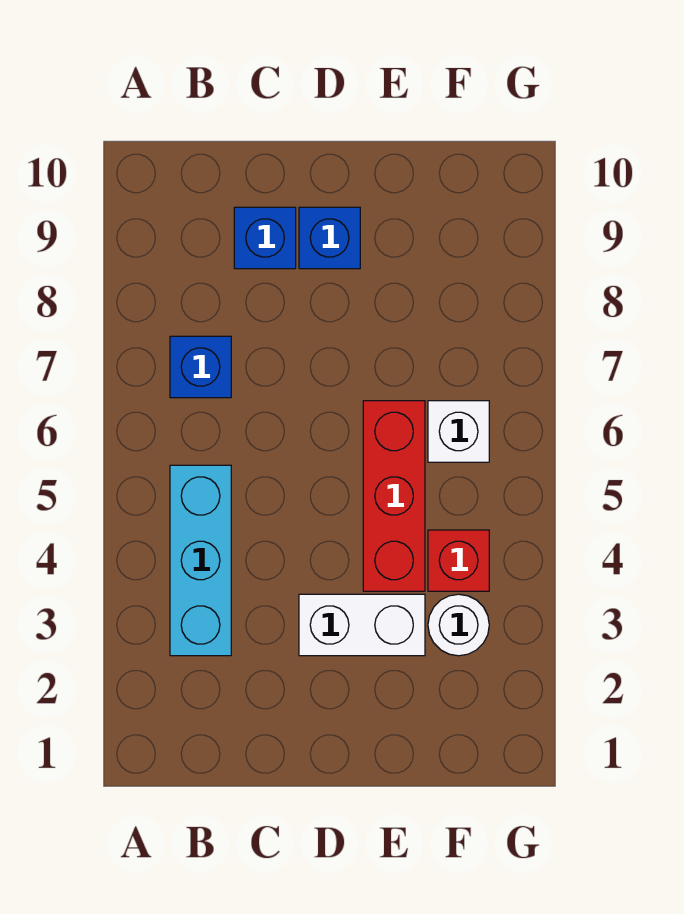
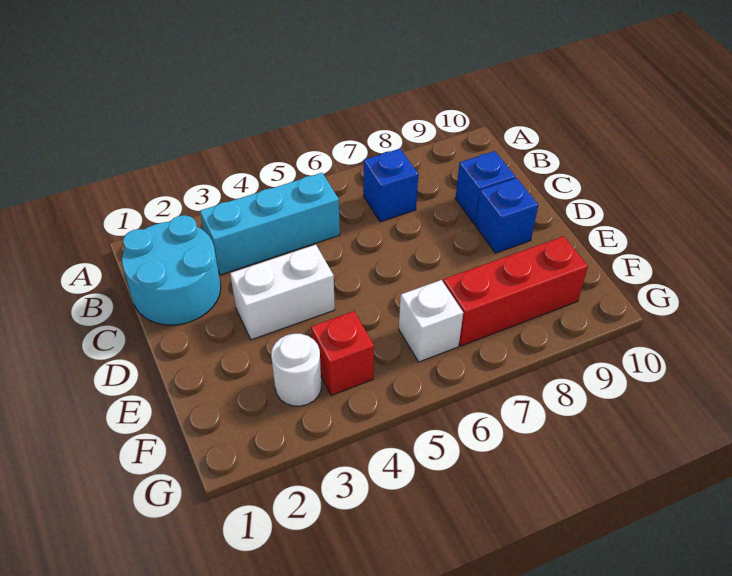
none -> cyan 2x2 round brick [122,215,221,325]
white 1x2 brick [299,594,425,656] -> white 1x2 brick turned to [230,245,335,340]
red 1x3 brick [363,401,425,591] -> red 1x3 brick moved to [443,236,588,346]

